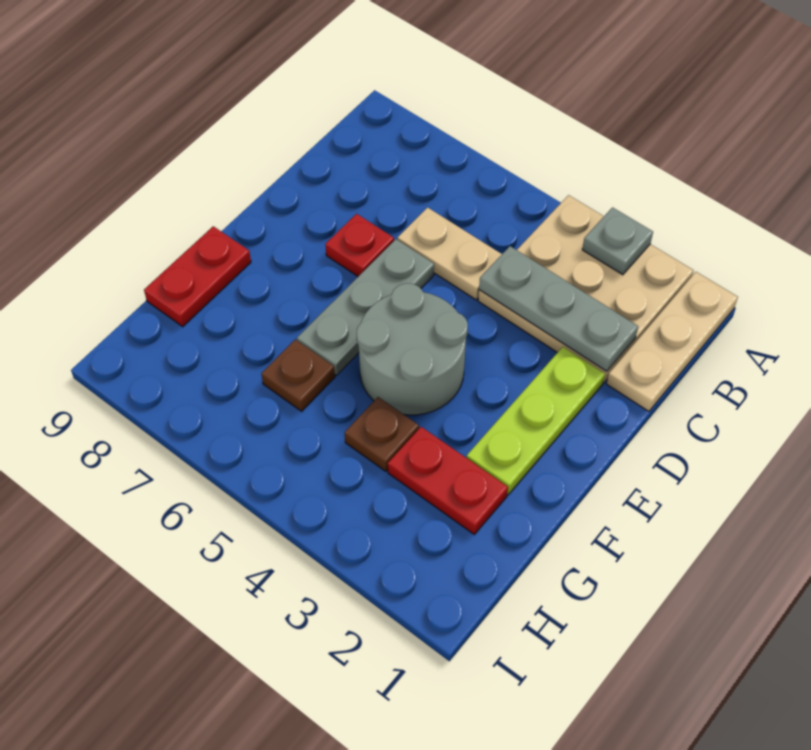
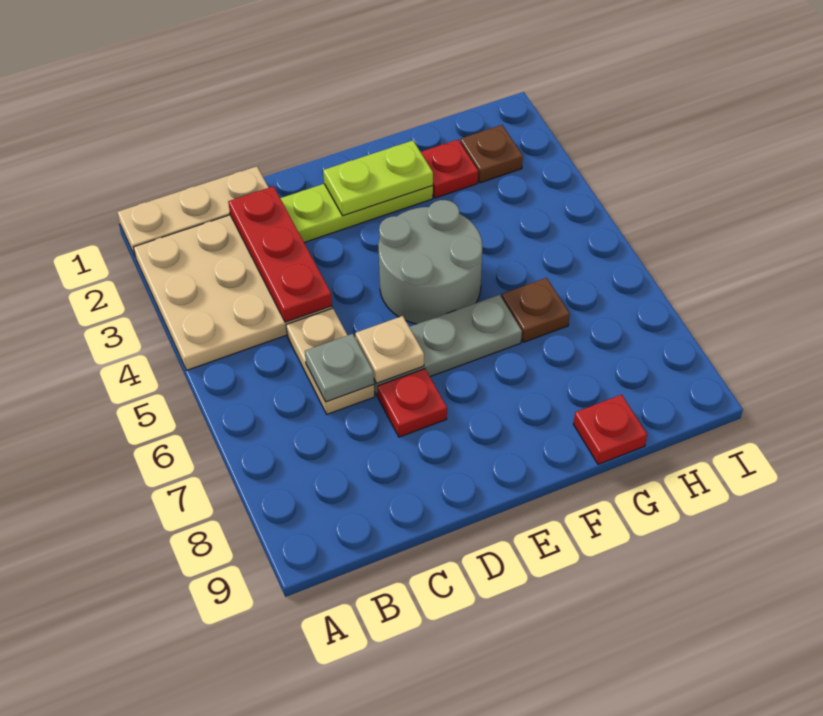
grey 1x1 plate [582,208,653,275] -> grey 1x1 plate moved to [305,334,374,402]
grey 1x3 plate [479,246,638,371] -> red 1x3 plate [228,186,332,322]
none -> tan 1x1 plate [355,316,424,383]
none -> lime 1x2 plate [323,141,433,216]
red 1x2 plate [144,226,251,327] -> red 1x1 plate [573,395,647,464]
red 1x2 plate [388,427,508,534] -> red 1x1 plate [421,140,478,198]
brown 1x1 plate [345,397,419,471] -> brown 1x1 plate moved to [460,125,523,183]

